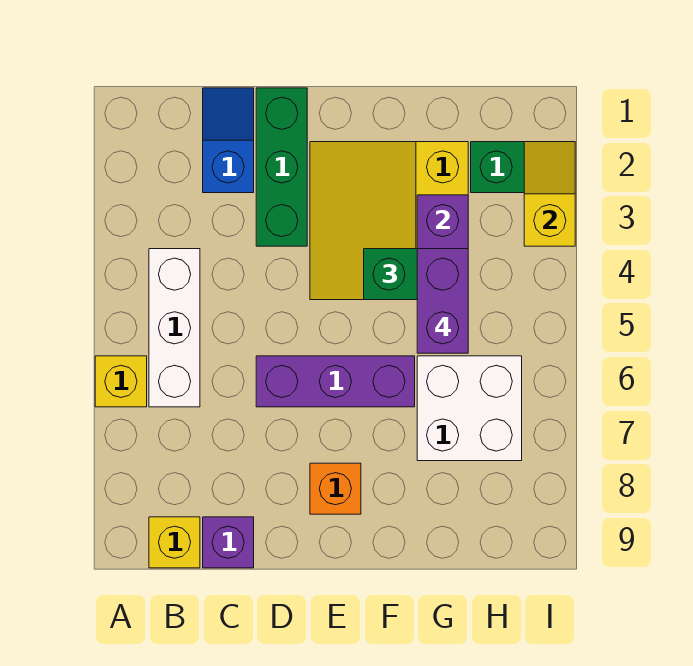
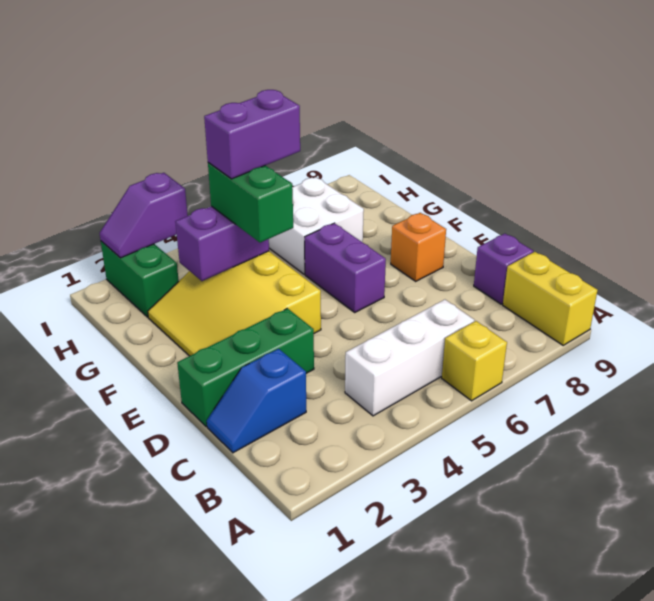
yellow 1x1 brick [149,517,200,568] -> yellow 1x2 brick [503,252,598,345]
purple 1x3 brick [256,356,415,407] -> purple 1x2 brick [305,223,386,312]
yellow 3x3 slope [310,142,468,300] -> yellow 3x3 slope turned to [148,251,321,356]
yellow 1x2 slope [524,142,575,246] -> purple 1x2 slope [100,173,188,258]

